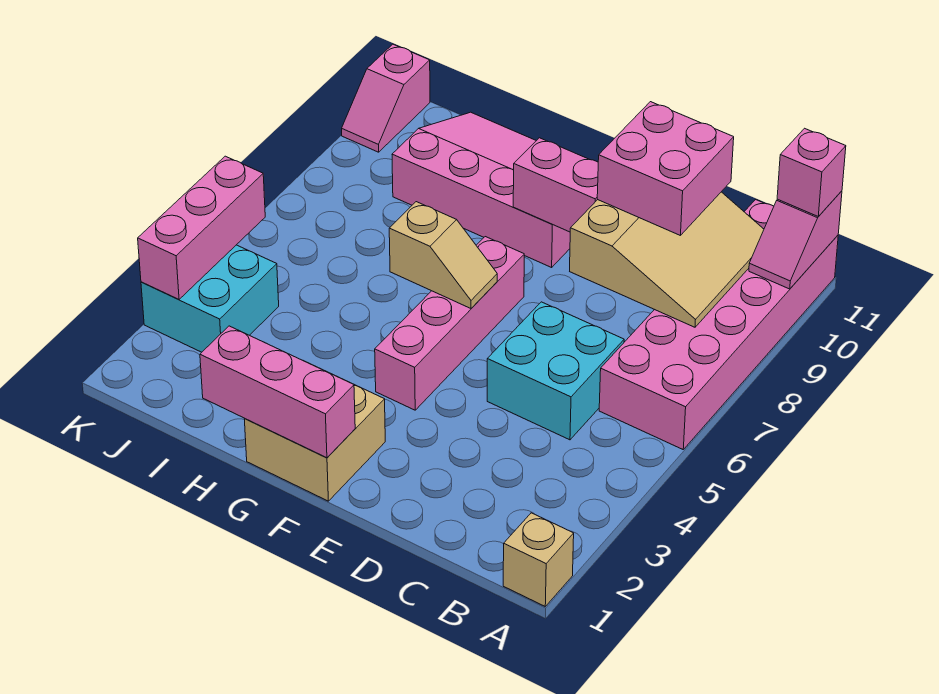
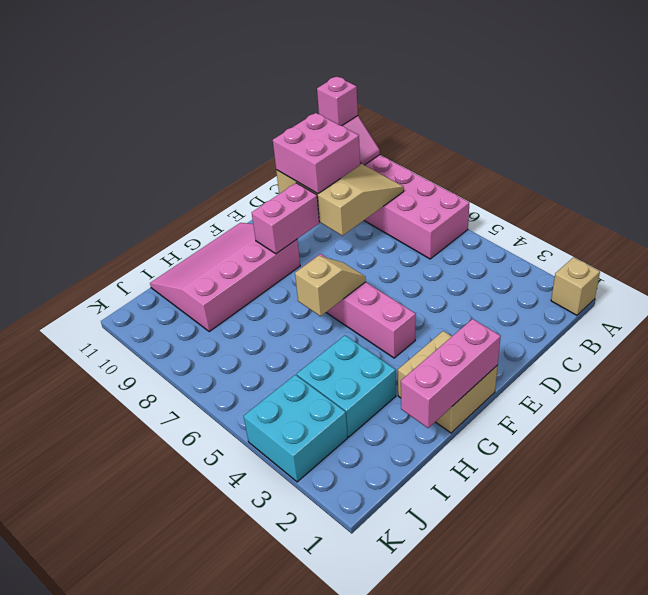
cyan 2x2 brick [487,302,624,440] -> cyan 2x2 brick moved to [297,335,396,437]
pink 1x3 brick [138,156,265,300] -> none
pink 1x2 slope [342,44,430,152] -> none

